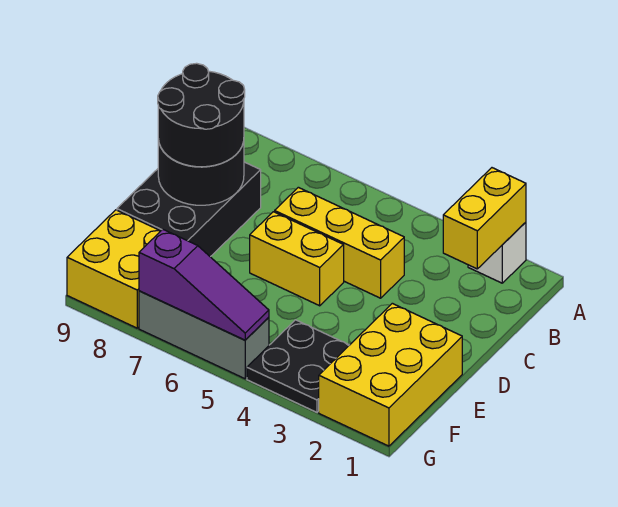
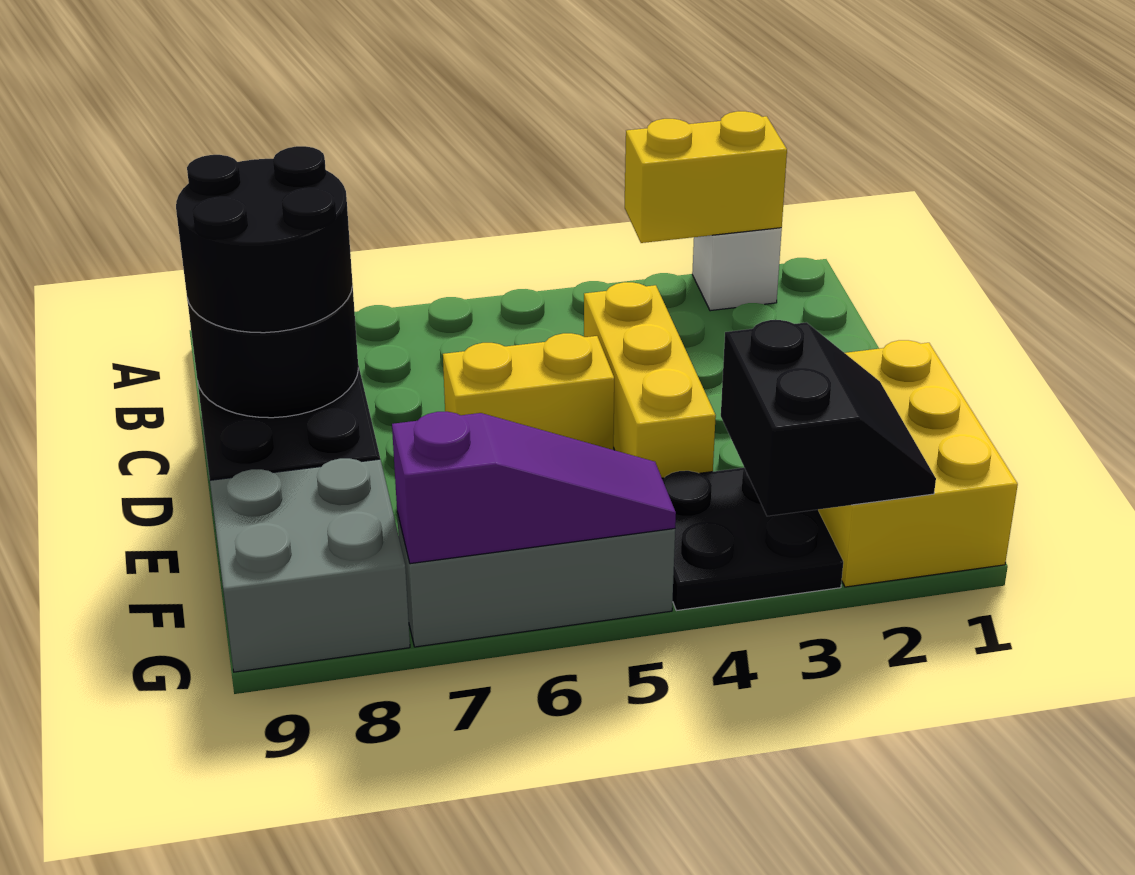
yellow 1x2 brick [443,168,526,269] -> yellow 1x2 brick turned to [625,111,787,243]
yellow 1x3 brick [275,187,404,298] -> yellow 1x3 brick turned to [584,282,716,478]
none -> black 2x2 slope [721,320,936,516]
yellow 2x2 brick [67,210,160,328] -> grey 2x2 brick [210,458,410,672]

